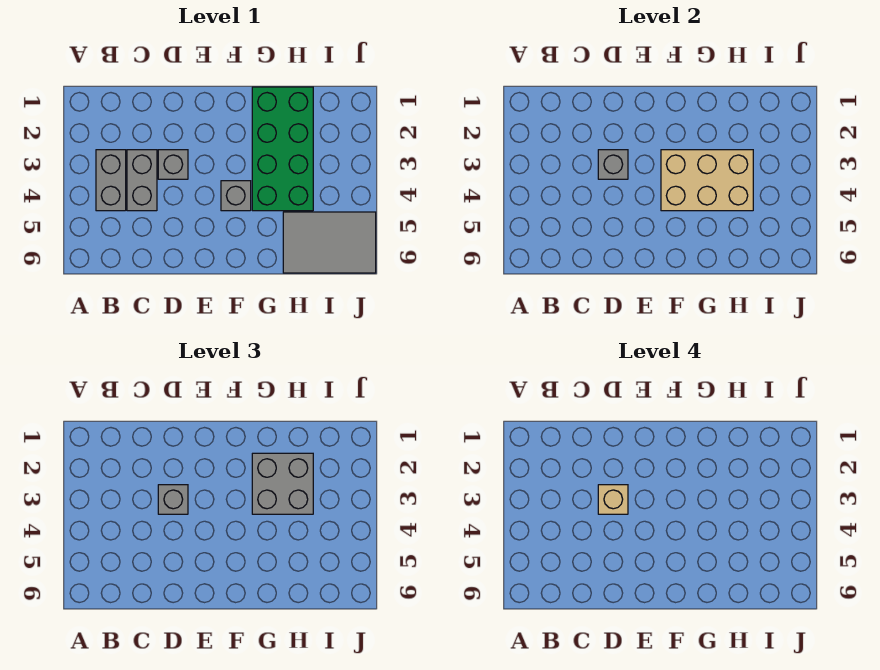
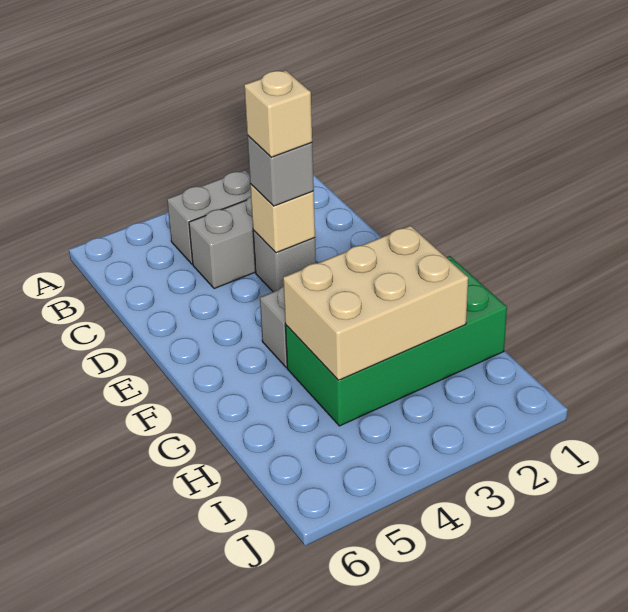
grey 1x1 brick [598,150,628,179] -> tan 1x1 brick [250,184,315,253]
tan 2x3 brick [661,150,753,211] -> tan 2x3 brick turned to [283,226,468,380]
grey 2x2 brick [252,453,313,514] -> none
grey 2x3 tile [283,212,376,273] -> none

